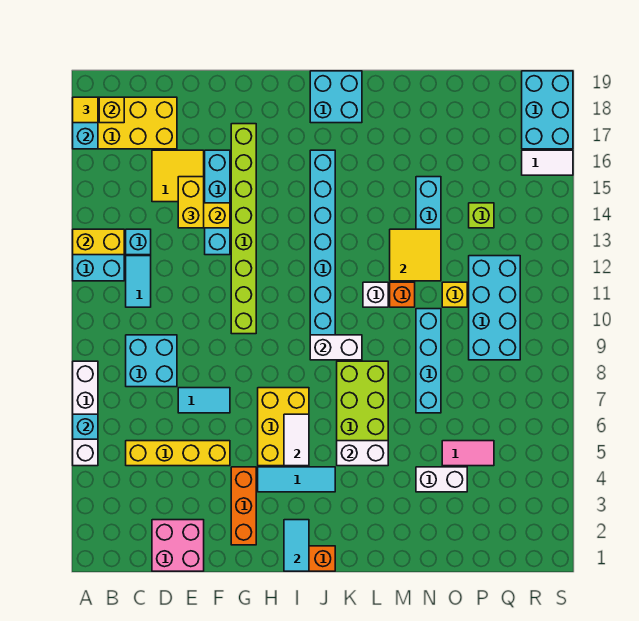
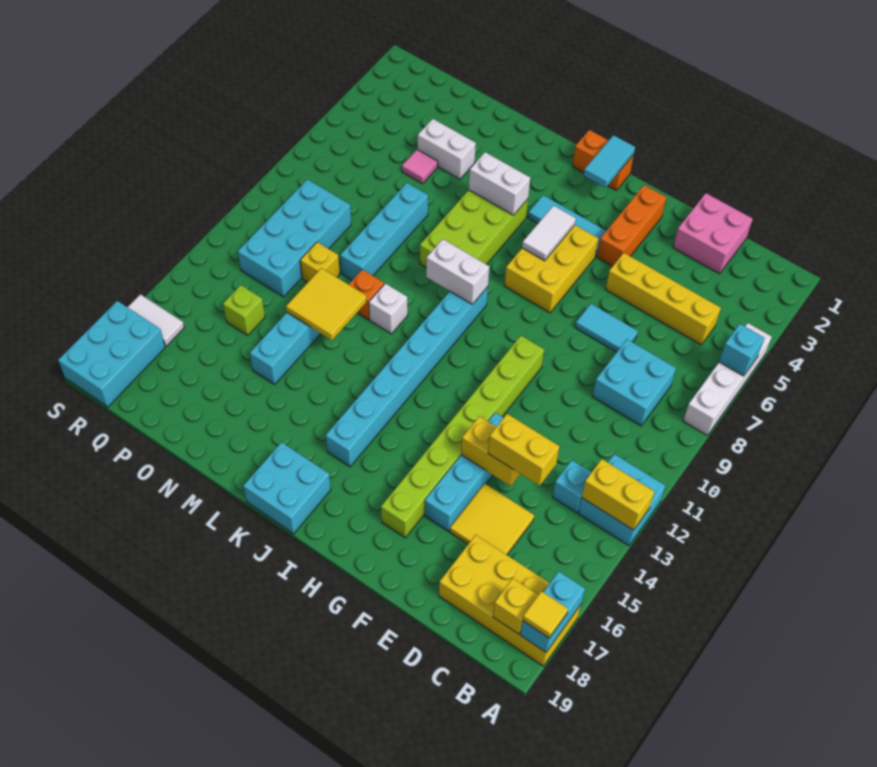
cyan 1x2 tile [126,256,151,307] -> none
yellow 1x2 brick [178,177,204,228] -> yellow 1x2 brick turned to [488,414,560,486]
pink 1x2 tile [442,441,494,466] -> pink 1x1 tile [402,150,438,184]

